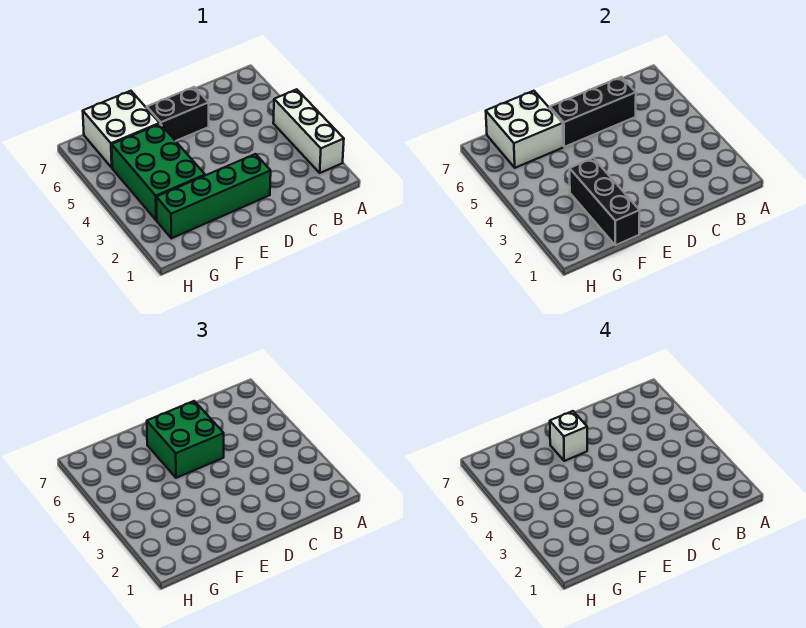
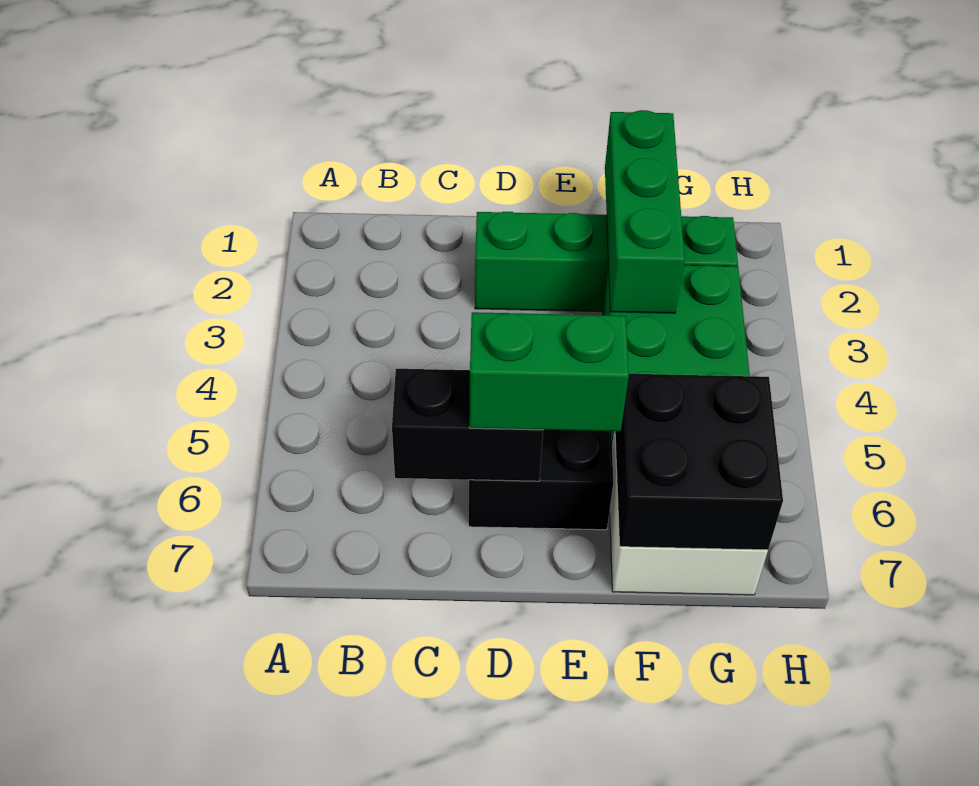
white 1x3 brick [273,89,344,173] -> none
black 1x3 brick [550,77,636,147] -> black 1x2 brick [392,369,543,481]
green 2x2 brick [147,401,224,478] -> green 1x2 brick [469,312,629,431]
white 1x1 brick [550,411,587,461] -> none
black 1x3 brick [570,158,640,245] -> green 1x3 brick [605,110,685,313]
white 2x2 brick [486,91,563,168] -> black 2x2 brick [615,374,783,550]

